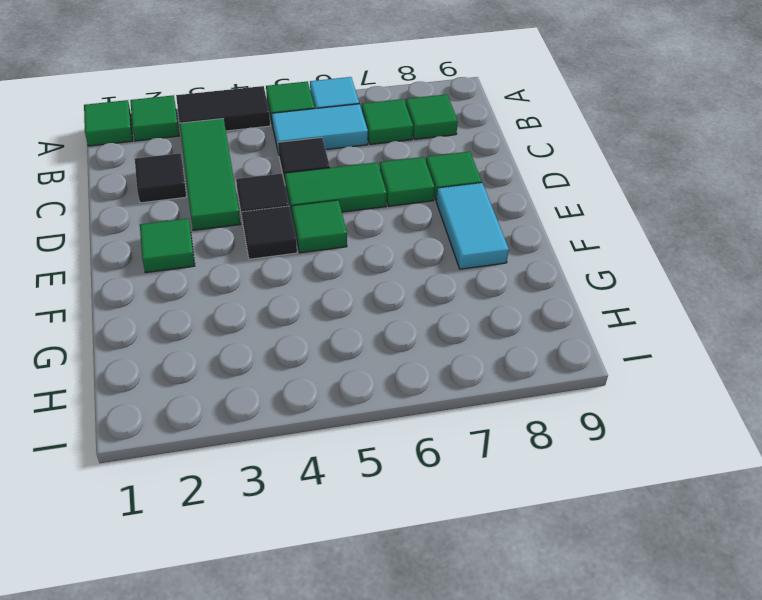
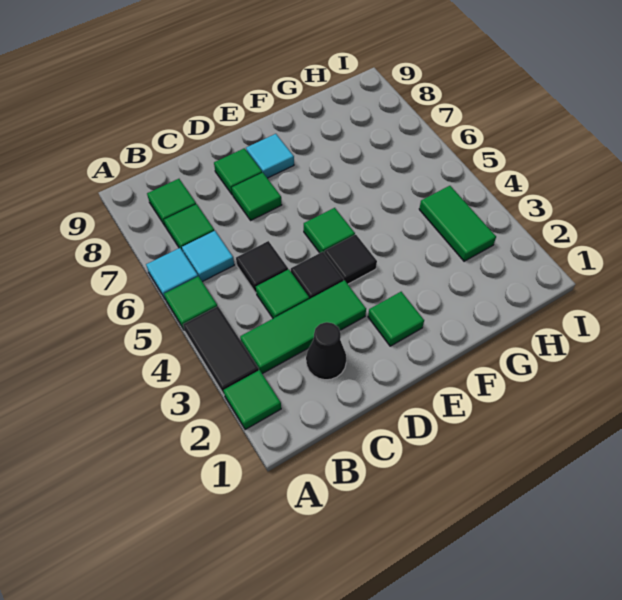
green 1x1 tile [84,100,133,146] -> green 1x1 tile moved to [256,269,309,318]
cyan 1x2 tile [272,104,368,154] -> cyan 1x1 tile [182,231,234,282]
black 1x1 tile [135,153,186,203] -> black 1x1 cone [306,322,346,380]
green 1x2 tile [285,162,387,216] -> green 1x2 tile moved to [419,186,496,261]
cyan 1x2 tile [436,183,509,269] -> cyan 1x1 tile [246,134,294,178]

